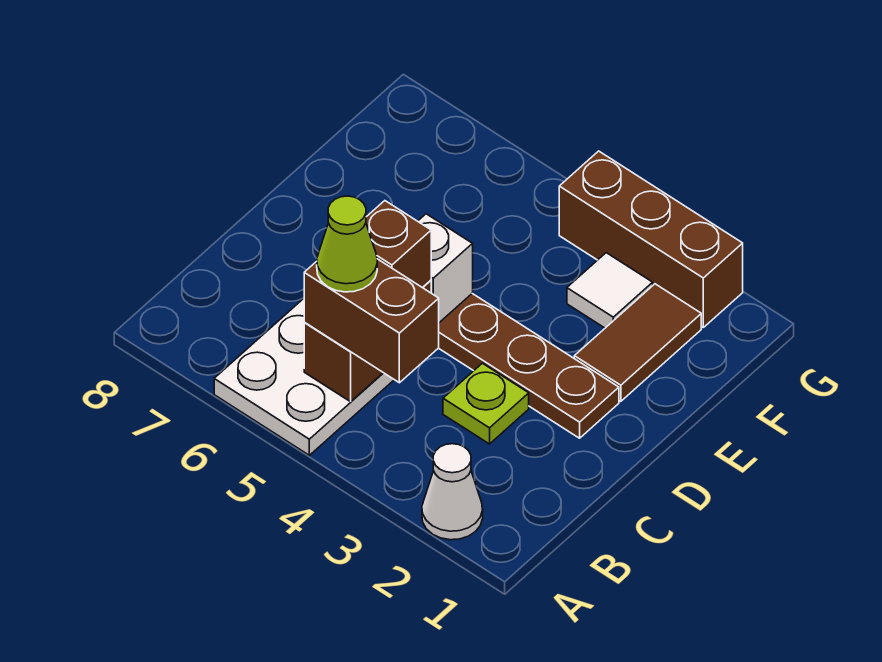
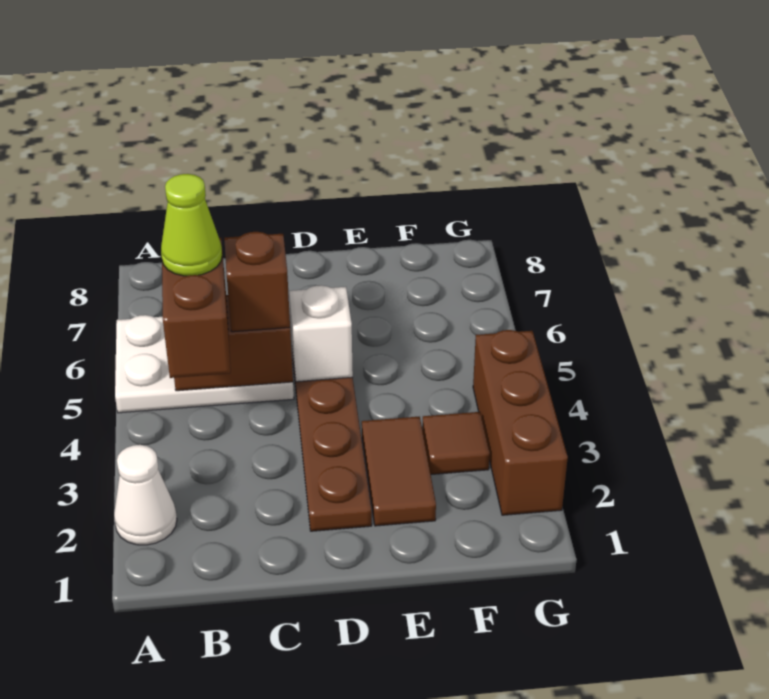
lime 1x1 plate [443,363,529,444] -> none
brown 1x2 tile [574,284,701,401] -> brown 1x2 tile turned to [362,417,436,526]
white 1x1 tile [567,253,653,328] -> brown 1x1 tile [422,412,490,474]

